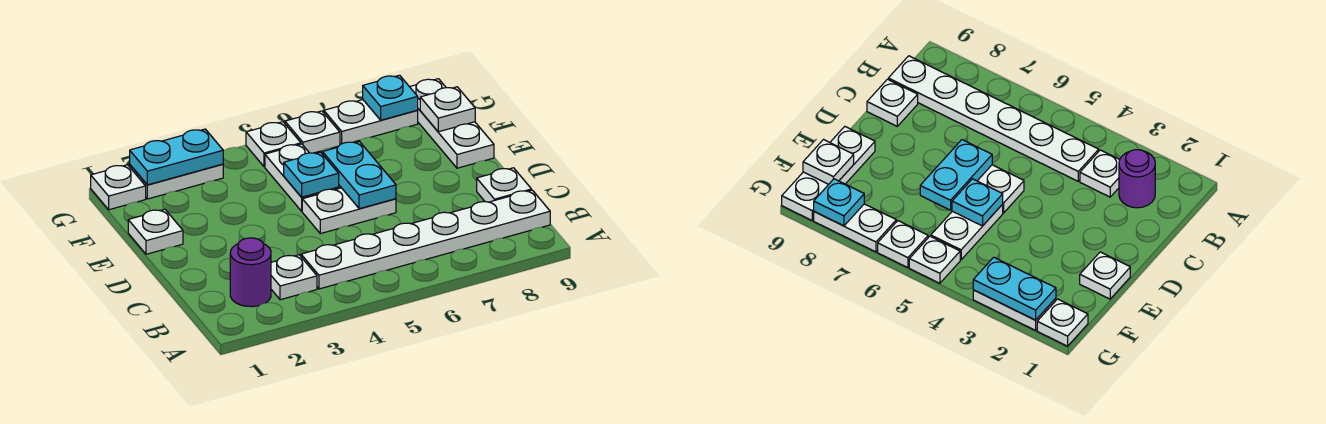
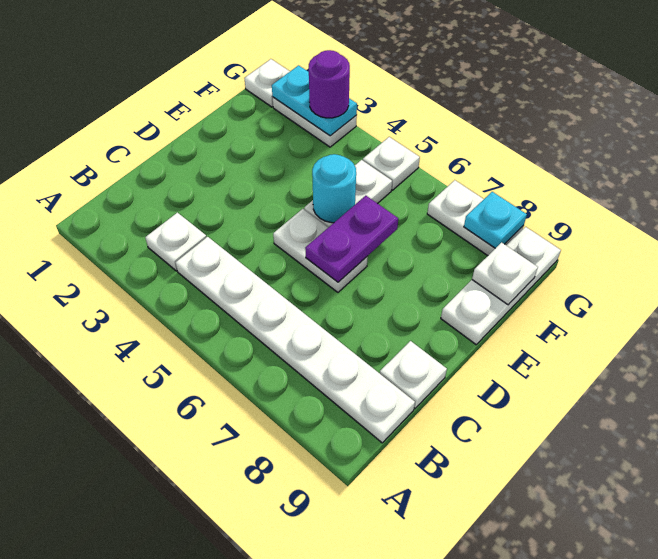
purple 1x1 round brick [230,238,271,307] -> purple 1x1 round brick moved to [309,50,350,118]
cyan 1x2 plate [323,141,396,209] -> purple 1x2 plate [305,196,398,282]
white 1x1 plate [128,209,183,254] -> none
cyan 1x1 plate [284,152,339,197] -> cyan 1x1 round brick [312,154,356,223]
white 1x1 plate [285,111,340,153] -> none

